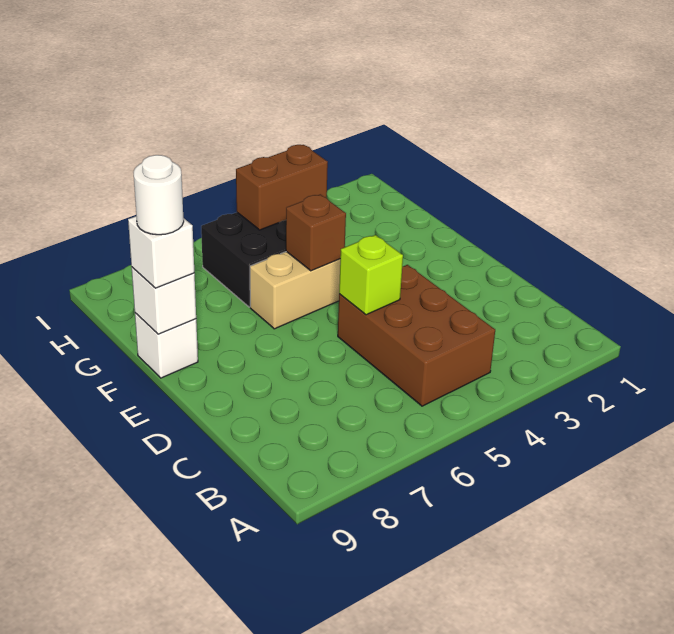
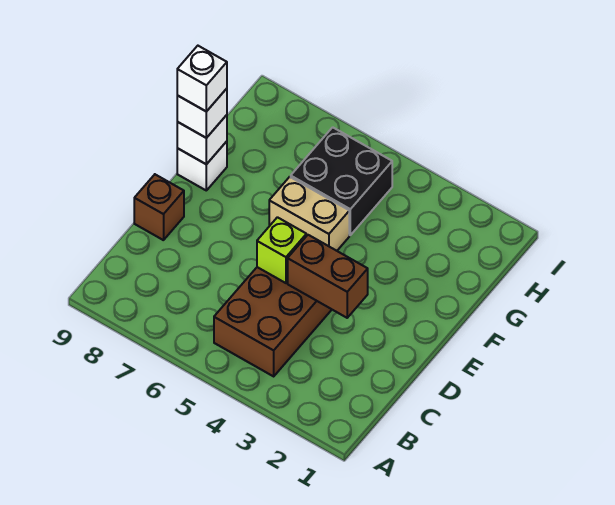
brown 1x1 brick [286,194,346,271] -> brown 1x1 brick moved to [134,174,184,240]
white 1x1 round brick [134,155,184,235] -> white 1x1 brick [177,46,227,112]
brown 1x2 brick [236,145,328,230] -> brown 1x2 brick moved to [288,235,368,318]

